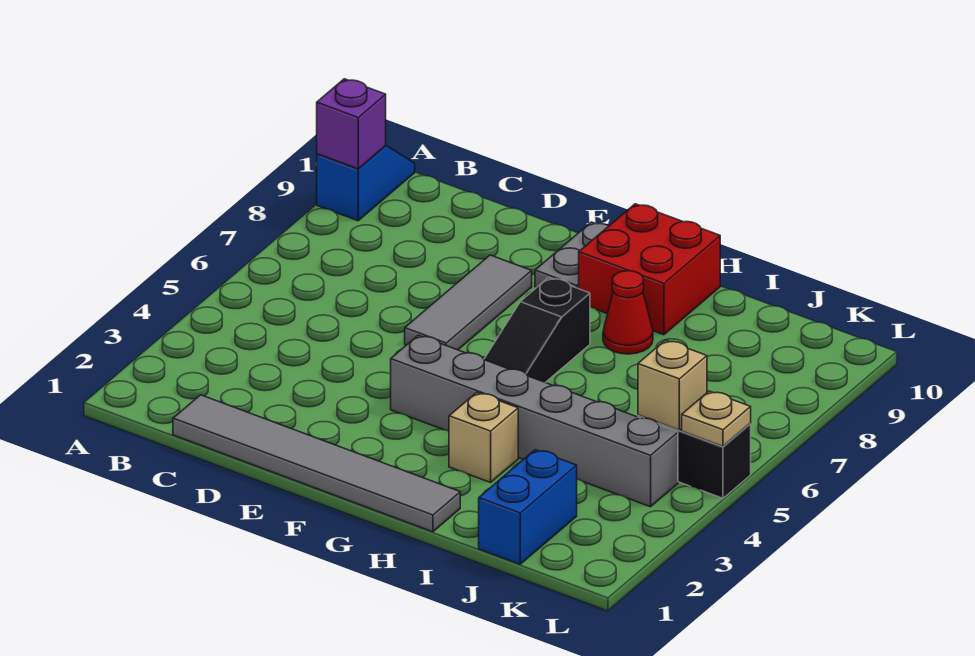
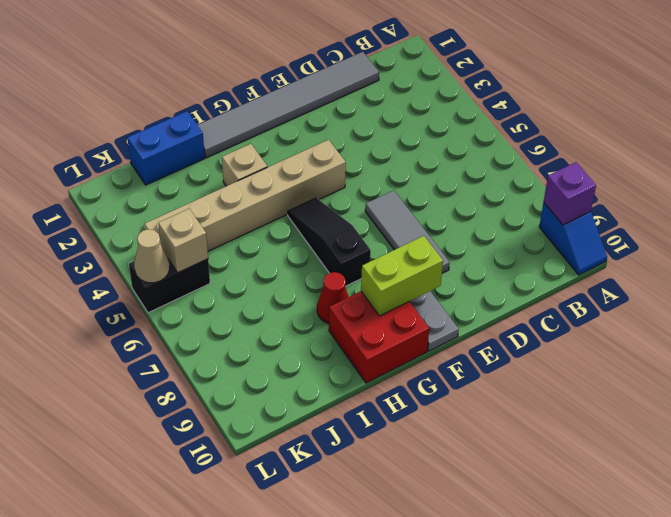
grey 1x6 brick [391,335,678,507] -> tan 1x6 brick [145,140,346,251]
none -> lime 1x2 brick [361,236,443,316]
blue 1x2 brick [479,450,577,564] -> blue 1x2 brick turned to [127,111,205,185]
tan 1x1 plate [682,391,751,446] -> tan 1x1 cone [134,229,170,283]

